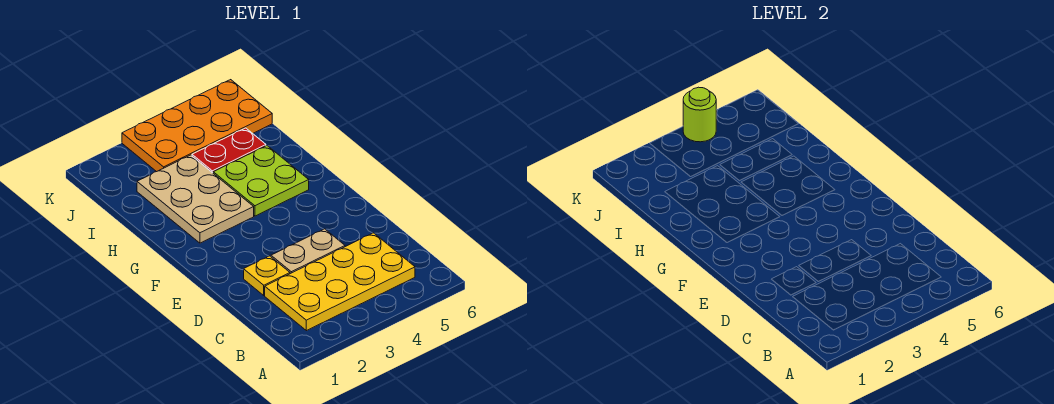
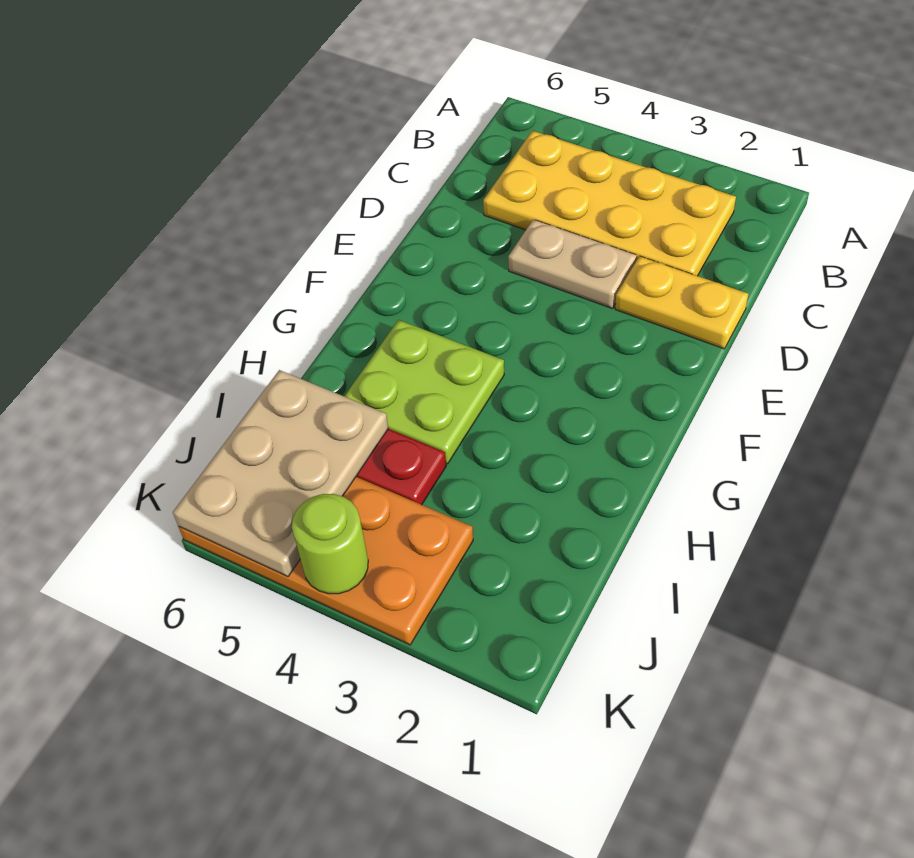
yellow 1x1 plate [244,256,290,295] -> yellow 1x2 plate [615,256,748,349]
tan 2x3 plate [137,155,254,243] -> tan 2x3 plate moved to [173,370,388,577]

